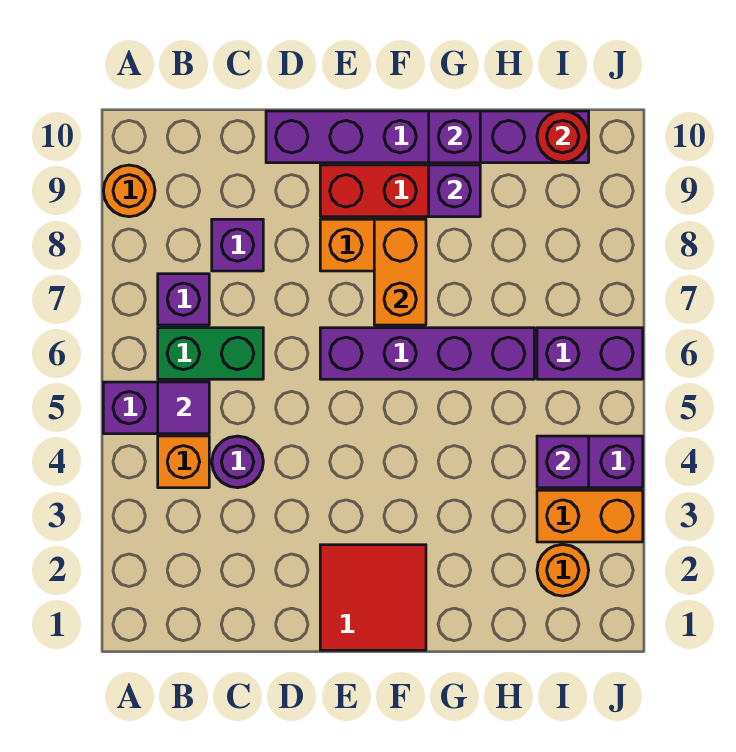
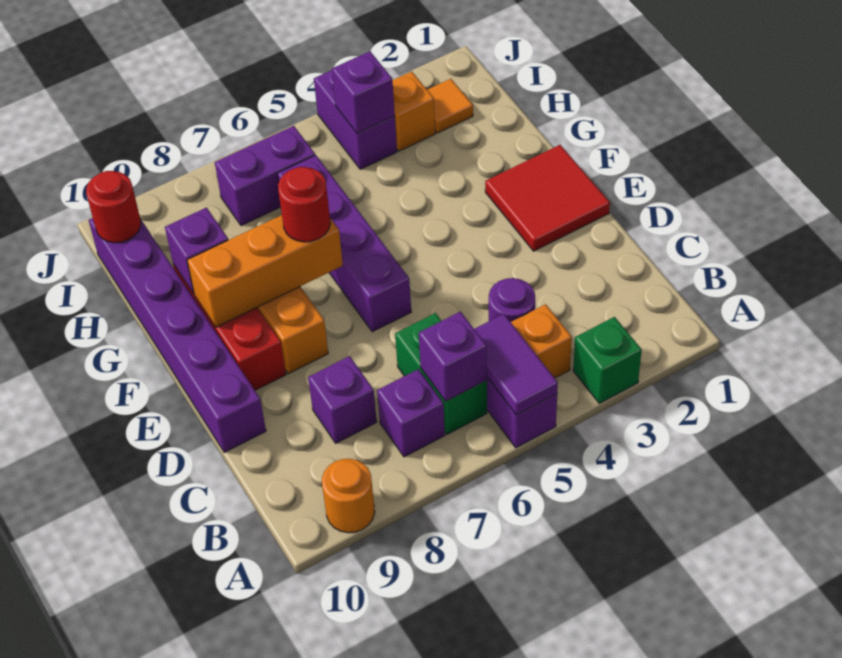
none -> green 1x1 brick [573,317,642,403]
purple 1x1 tile [158,382,209,434] -> purple 1x2 tile [474,314,558,415]
orange 1x2 brick [374,219,426,325] -> orange 1x3 brick [187,215,343,327]
none -> red 1x1 round brick [278,167,330,242]
purple 1x1 brick [429,111,480,163] -> purple 1x1 brick moved to [419,312,487,401]
orange 1x1 round brick [537,545,589,596] -> orange 1x1 tile [427,79,473,133]
orange 1x2 brick [537,490,643,542] -> orange 1x1 brick [393,72,435,151]
purple 1x2 brick [537,328,643,379] -> purple 1x2 brick turned to [215,126,315,226]

